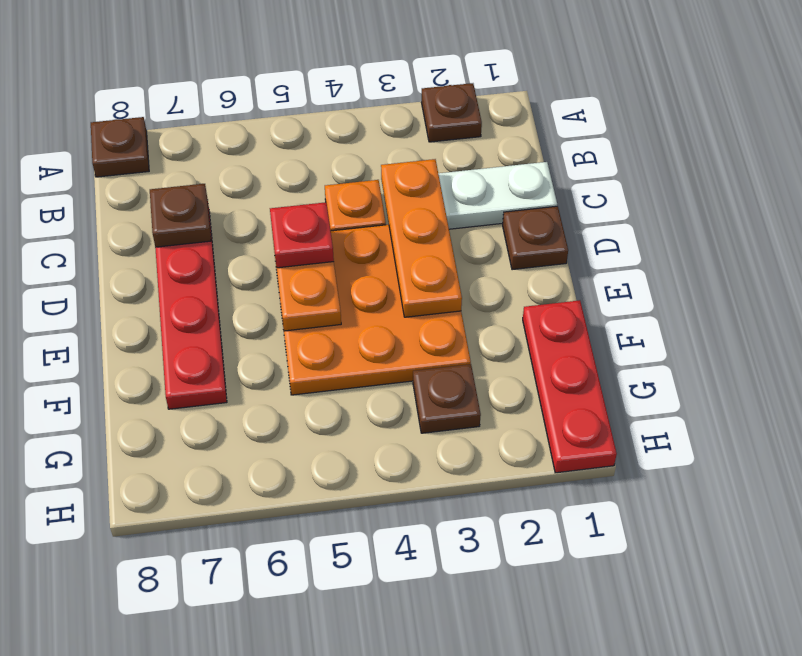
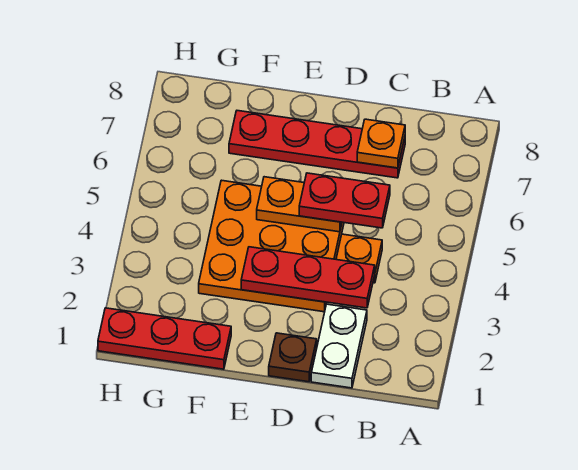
brown 1x1 plate [422,83,482,142] -> none
brown 1x1 plate [91,117,149,177] -> none
orange 1x3 plate [381,159,462,317] -> red 1x3 plate [241,247,375,308]
brown 1x1 plate [150,184,211,247] -> orange 1x1 plate [357,119,405,168]
red 1x1 plate [270,202,334,268] -> red 1x2 plate [299,173,390,228]
brown 1x1 plate [413,364,481,433] -> none

